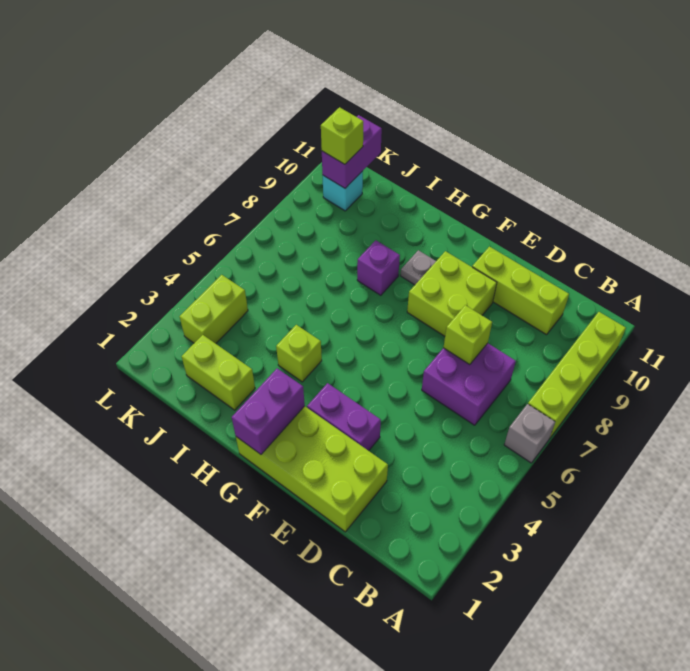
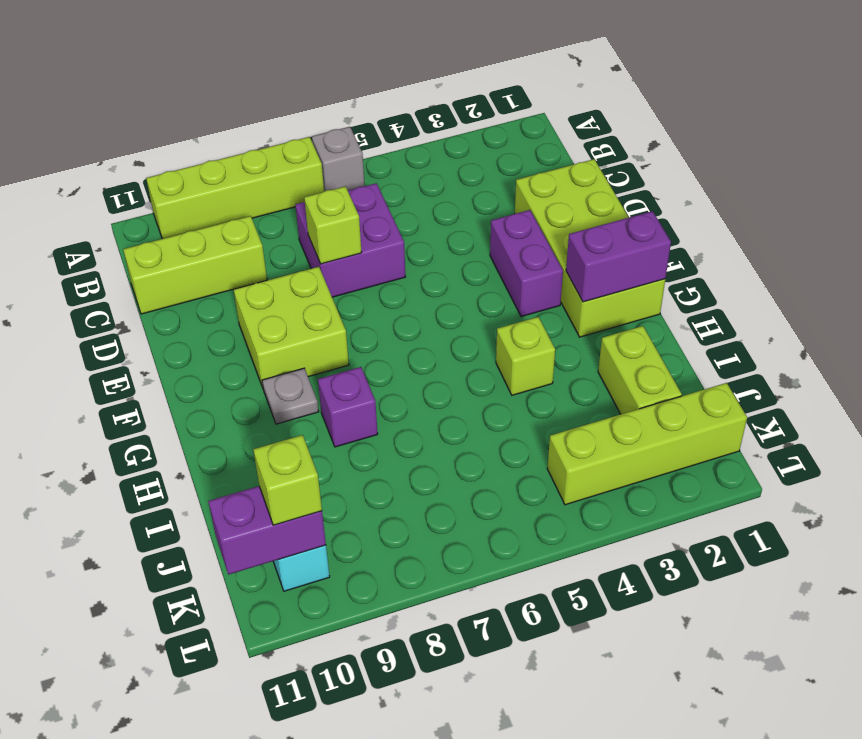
lime 1x3 brick [472,247,569,335] -> lime 1x3 brick turned to [123,216,267,314]
lime 1x2 brick [180,275,248,344] -> lime 1x4 brick [547,383,747,505]

